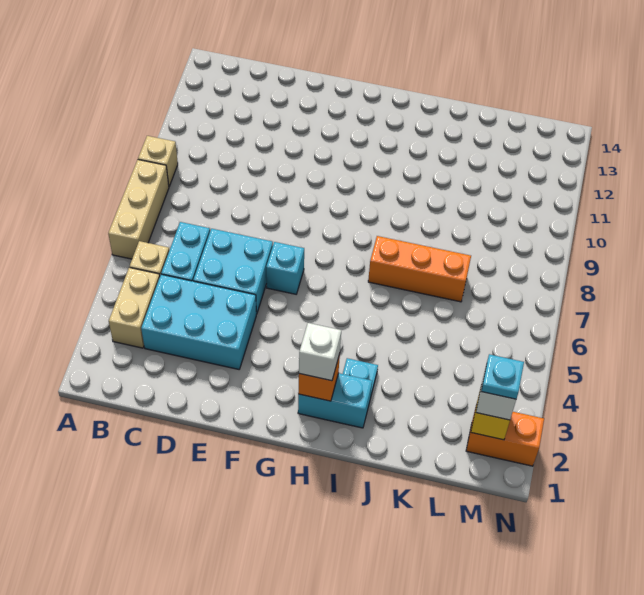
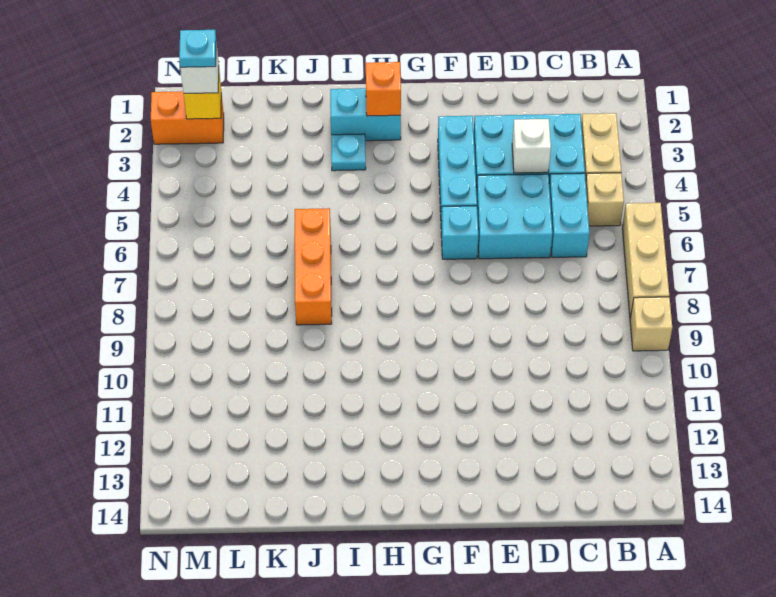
none -> cyan 1x3 brick [438,116,477,221]
white 1x1 brick [299,323,341,381] -> white 1x1 brick moved to [512,119,551,173]
orange 1x3 brick [368,236,471,302] -> orange 1x3 brick turned to [295,208,332,325]

